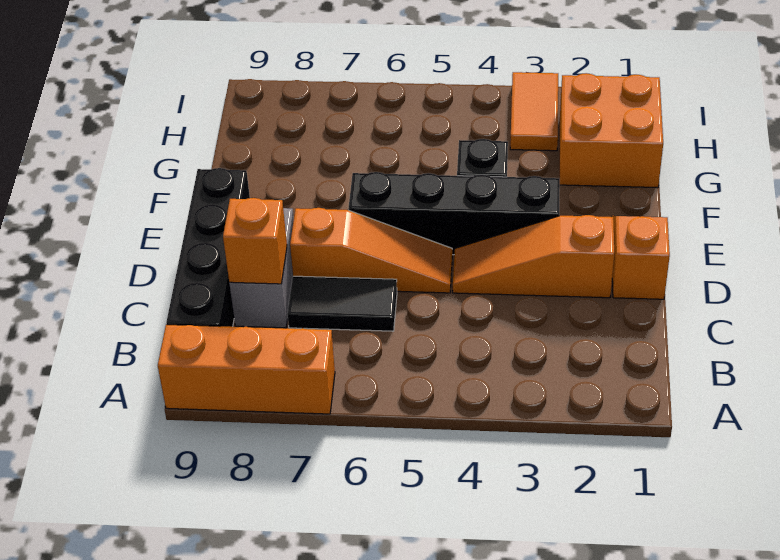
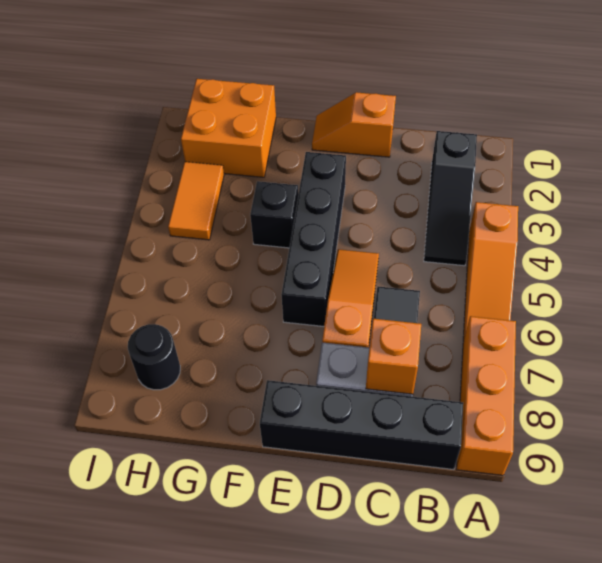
none -> black 1x3 slope [424,131,477,266]
orange 1x3 slope [453,215,614,298] -> orange 1x3 slope moved to [463,202,518,341]
orange 1x2 tile [510,72,558,151] -> orange 1x2 tile turned to [168,162,224,240]
none -> black 1x1 round brick [128,324,180,390]

